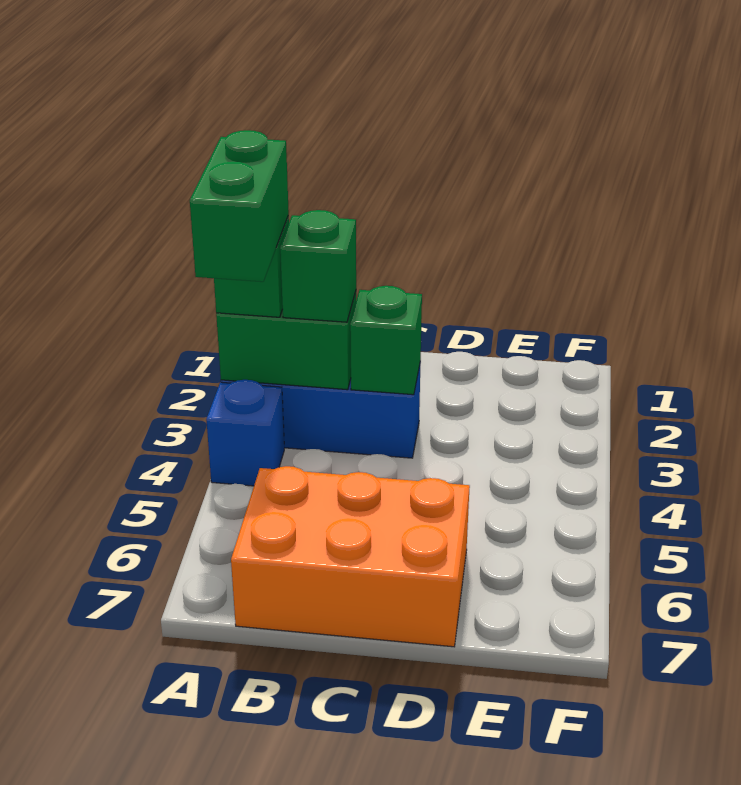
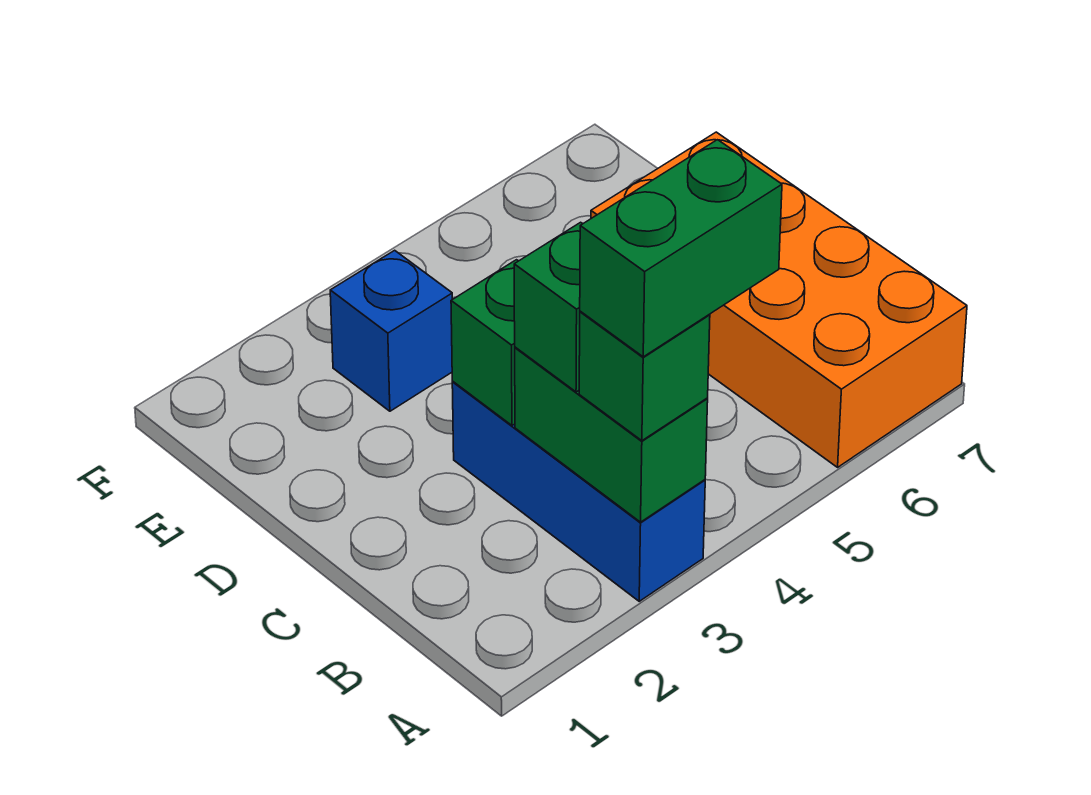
blue 1x1 brick [206,380,284,486] -> blue 1x1 brick moved to [330,250,453,411]
orange 2x3 brick [231,466,470,647] -> orange 2x4 brick [591,132,967,467]

